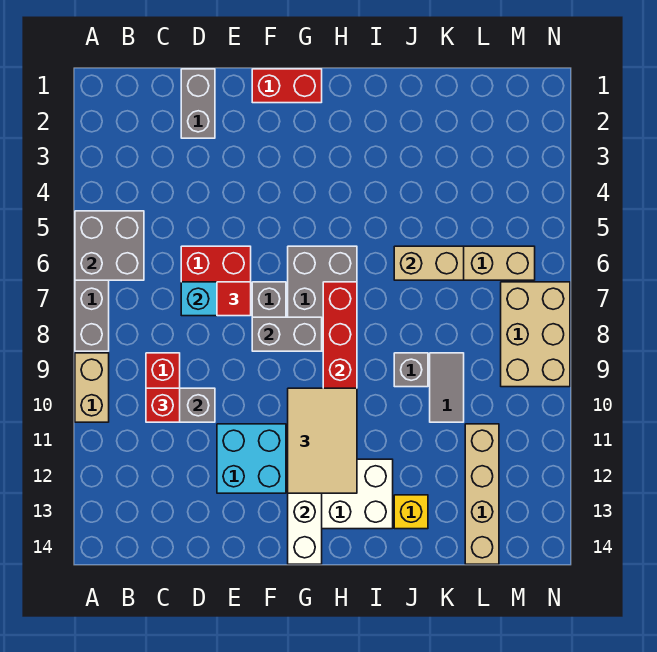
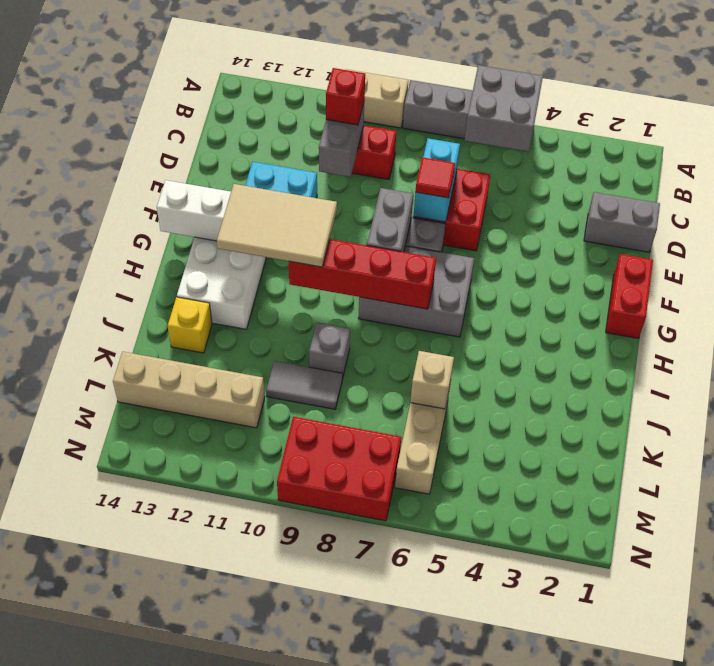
tan 1x2 brick [394,246,464,280] -> tan 1x1 brick [410,351,454,409]
tan 2x3 brick [501,282,570,387] -> red 2x3 brick [277,417,401,521]

